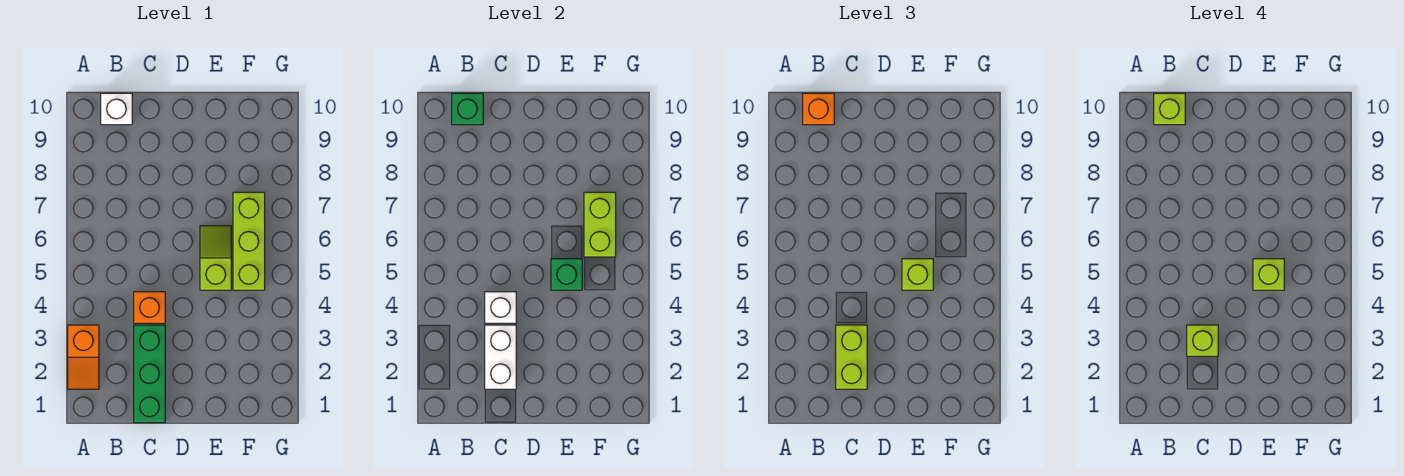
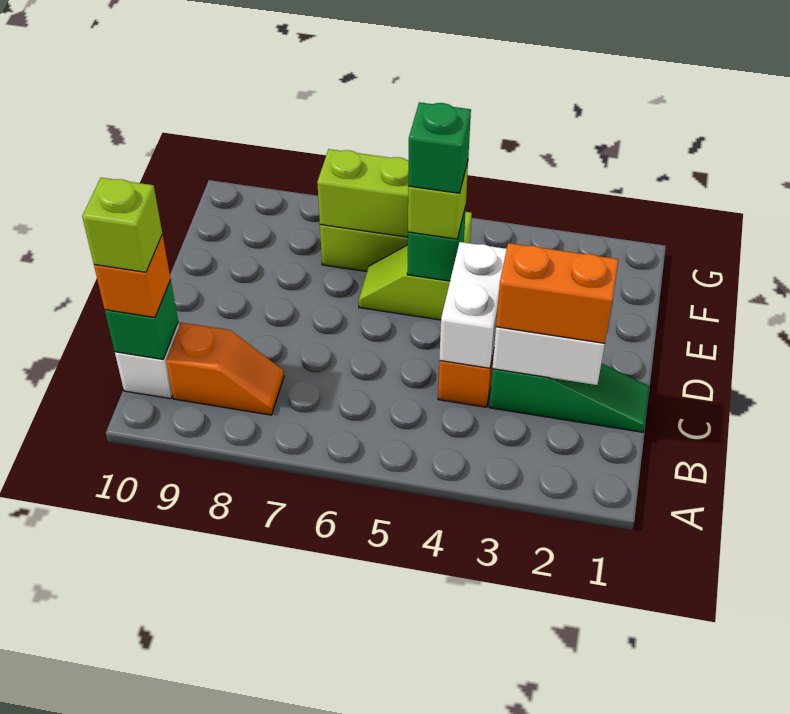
orange 1x2 slope [68,325,99,389] -> orange 1x2 slope moved to [166,322,284,415]
green 1x3 brick [134,325,165,423] -> green 1x3 slope [489,363,649,432]
lime 1x2 brick [836,325,867,389] -> orange 1x2 brick [496,243,618,343]
lime 1x1 brick [1187,325,1218,356] -> none
white 1x1 brick [485,292,516,323] -> white 1x2 brick [439,242,507,368]
lime 1x1 brick [1253,259,1284,290] -> green 1x1 brick [408,102,471,193]

